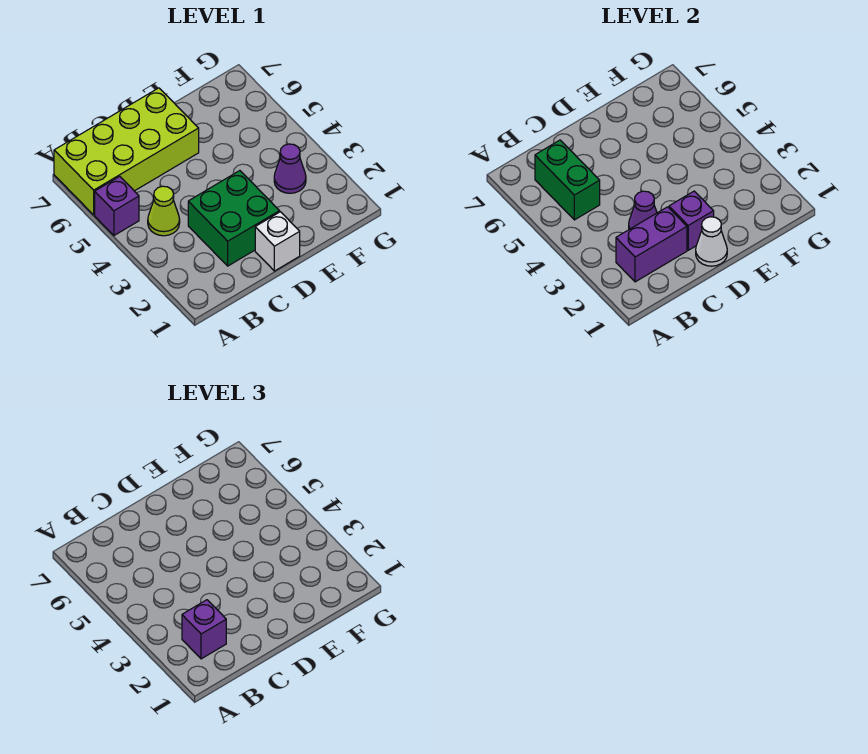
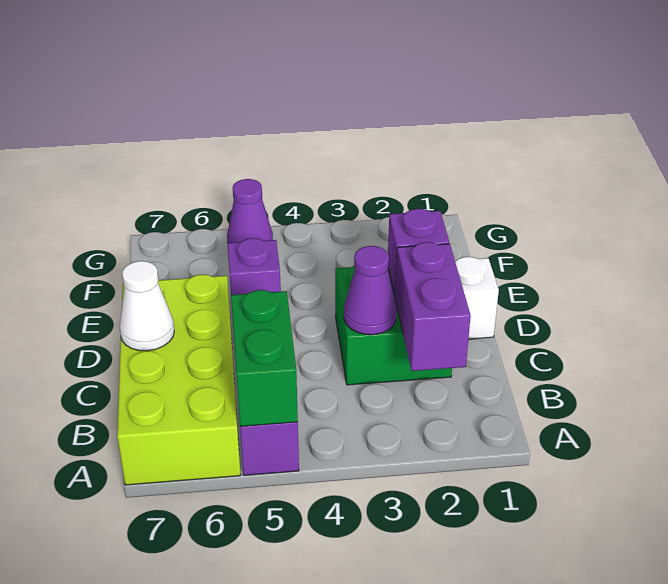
purple 1x1 brick [182,600,226,659] -> purple 1x1 brick moved to [227,238,281,295]
lime 1x1 cone [148,186,180,236] -> none
green 1x2 brick [535,140,600,220] -> green 1x2 brick turned to [231,290,298,426]
white 1x1 cone [696,217,727,266] -> white 1x1 cone moved to [119,261,174,351]
purple 1x1 cone [274,144,306,193] -> purple 1x1 cone moved to [227,179,273,243]

